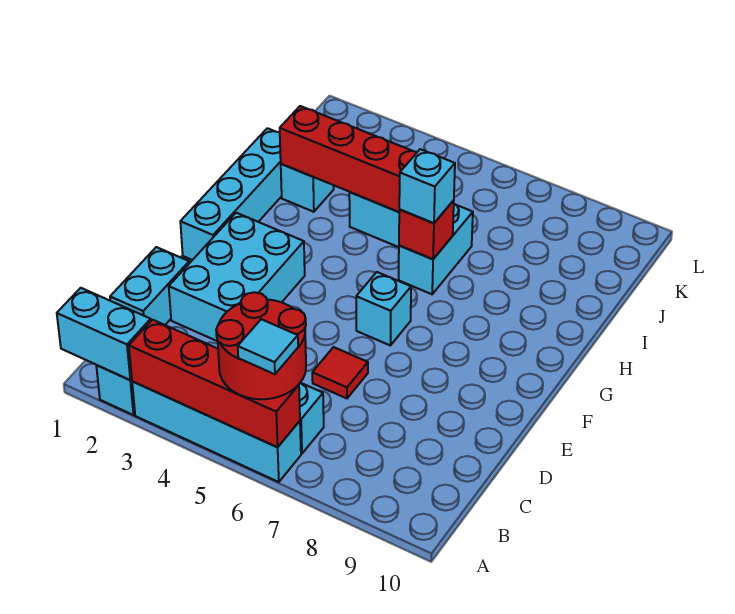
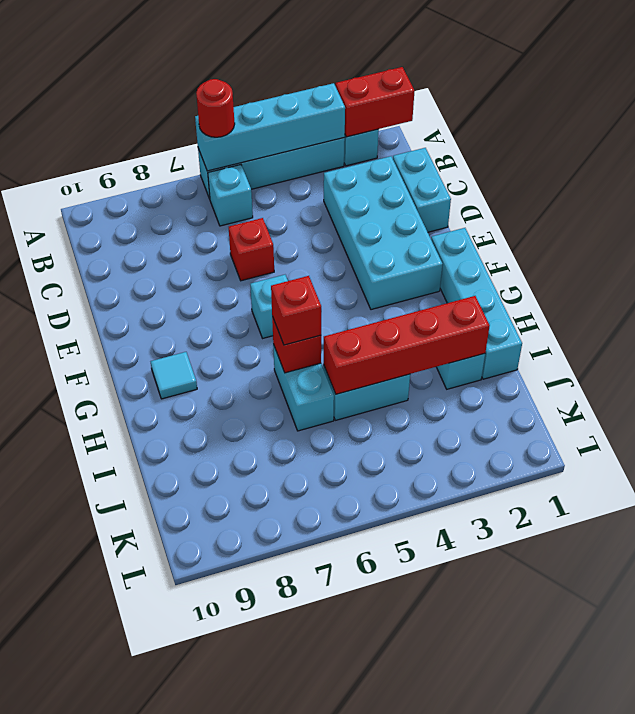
cyan 1x2 brick [57,288,151,380] -> red 1x2 brick [336,67,414,137]
red 1x4 brick [129,320,300,447] -> cyan 1x4 brick [195,83,345,171]
red 2x2 round brick [216,292,306,399] -> red 1x1 round brick [196,79,235,137]
cyan 1x1 tile [238,319,298,374] -> cyan 1x1 tile moved to [151,352,197,399]
cyan 2x3 brick [169,213,305,341] -> cyan 2x4 brick [324,156,443,310]
red 1x1 tile [312,347,368,398] -> red 1x1 brick [229,218,274,281]
cyan 1x1 brick [399,149,455,223] -> red 1x1 brick [271,276,321,345]

